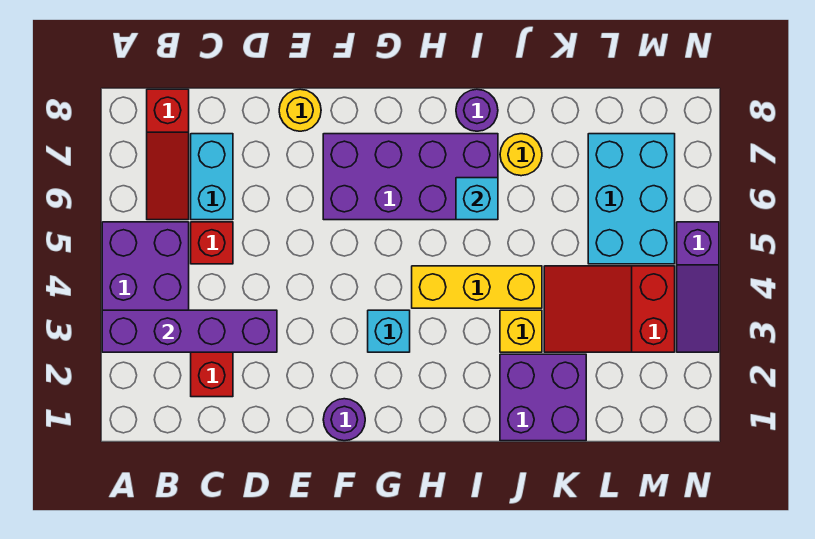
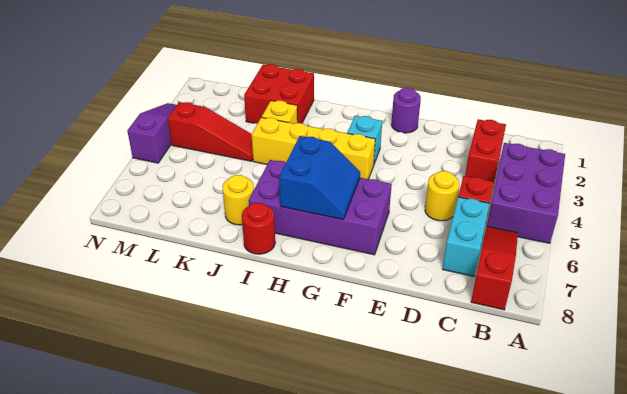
purple 1x4 brick [102,310,277,352] -> none
yellow 1x1 round brick [279,89,321,131] -> yellow 1x1 round brick moved to [425,171,459,221]
none -> blue 2x2 slope [279,136,360,220]
yellow 1x3 brick [412,266,542,308] -> yellow 1x4 brick [252,117,375,179]
cyan 1x1 brick [456,178,498,220] -> none
purple 1x1 round brick [456,89,498,131] -> red 1x1 round brick [242,203,275,254]
purple 2x2 brick [500,354,586,441] -> red 2x2 brick [244,64,314,124]
red 2x3 slope [544,266,675,352] -> red 1x3 slope [168,102,253,161]
cyan 2x3 brick [588,134,675,264] -> none

